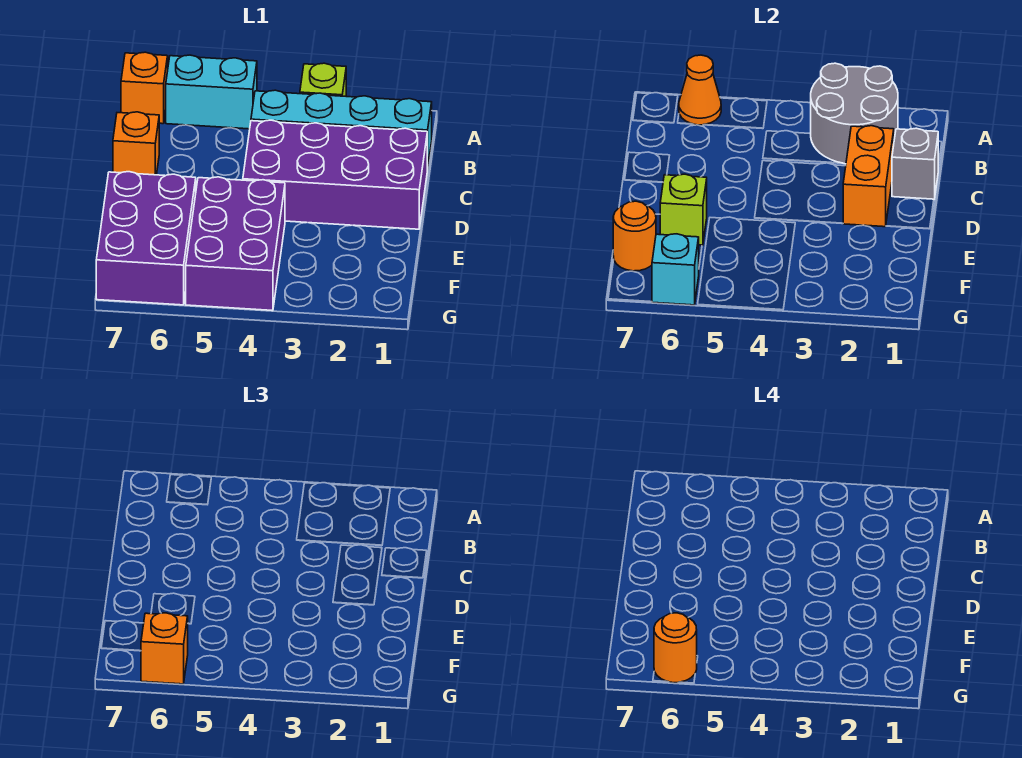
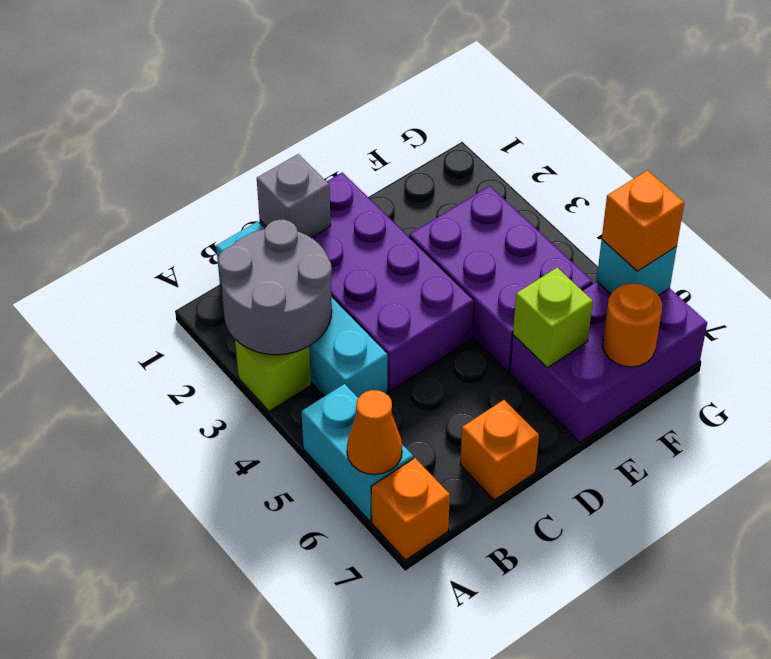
orange 1x2 brick [843,126,894,227] -> none
purple 2x3 brick [186,177,285,311] -> purple 2x3 brick turned to [409,186,593,372]
orange 1x1 round brick [654,613,697,683] -> none

